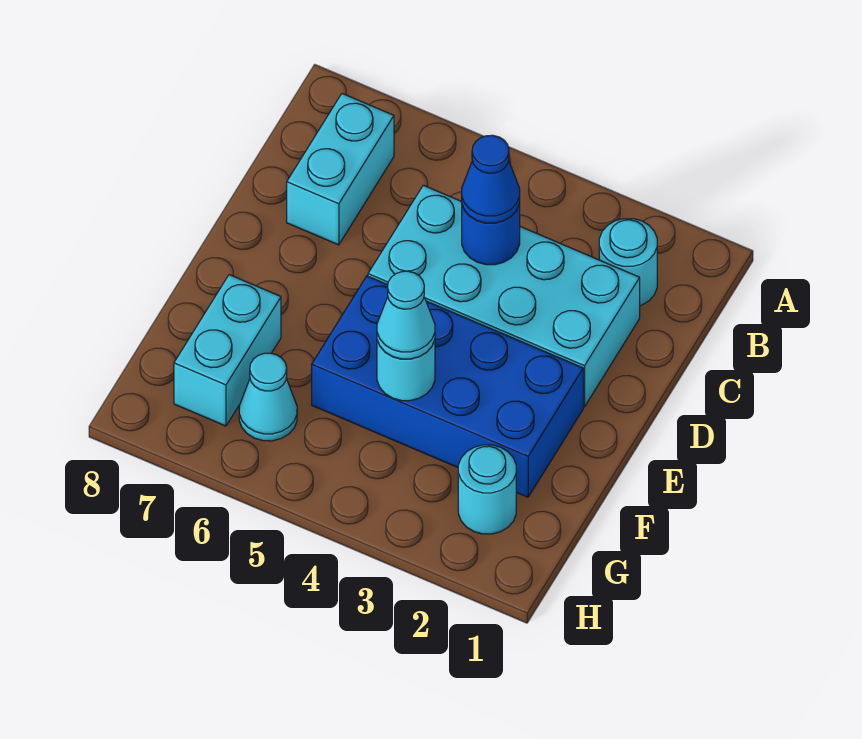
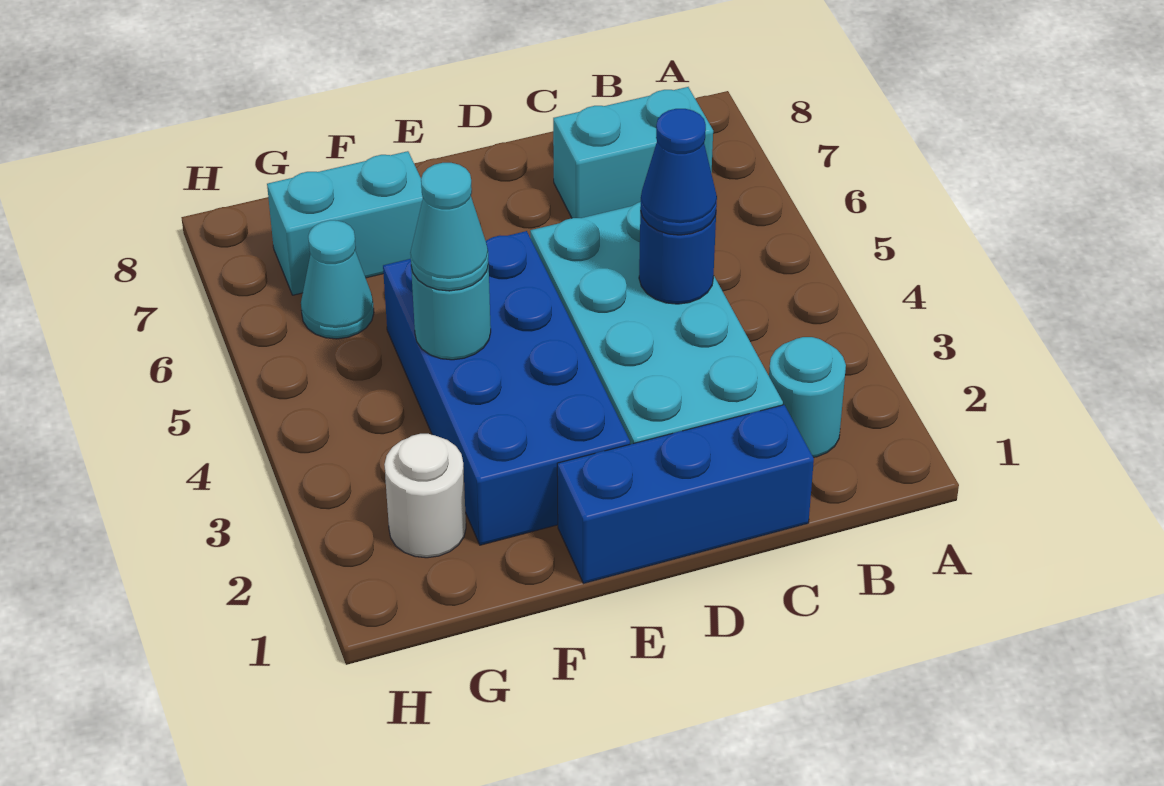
none -> blue 1x3 brick [557,405,814,584]
cyan 1x1 round brick [458,445,516,534] -> white 1x1 round brick [384,434,466,558]

